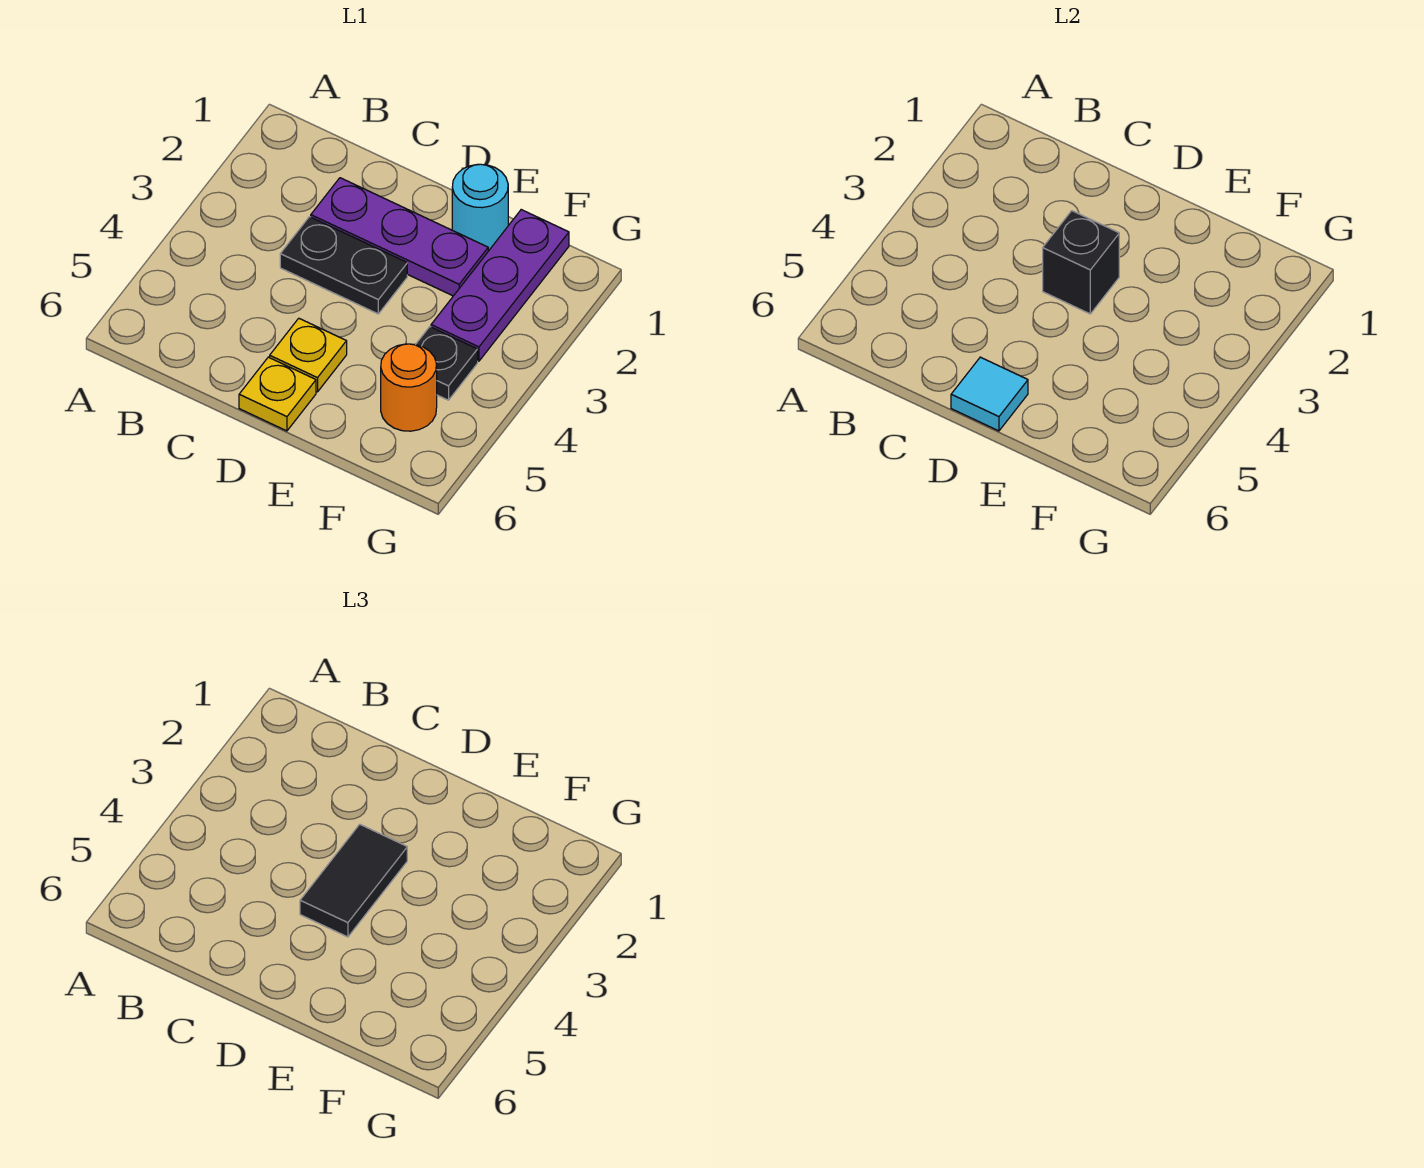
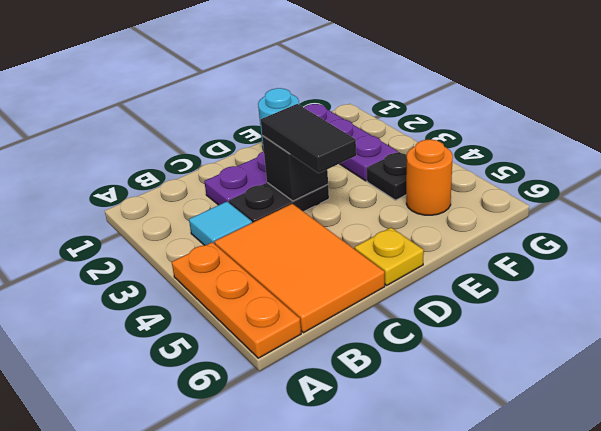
none -> orange 1x3 plate [172,242,301,358]
none -> orange 2x3 tile [215,204,385,333]
yellow 1x1 plate [270,318,347,392] -> none
cyan 1x1 tile [951,357,1028,431] -> cyan 1x1 tile moved to [189,202,252,245]

